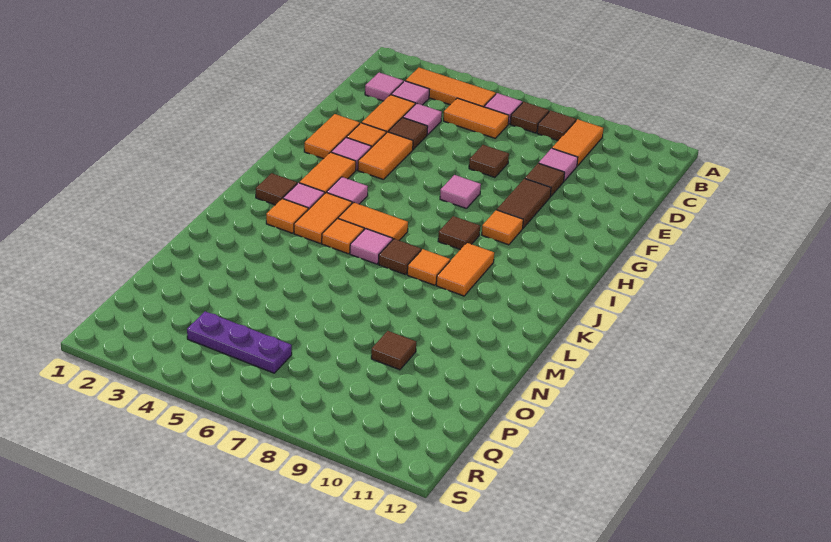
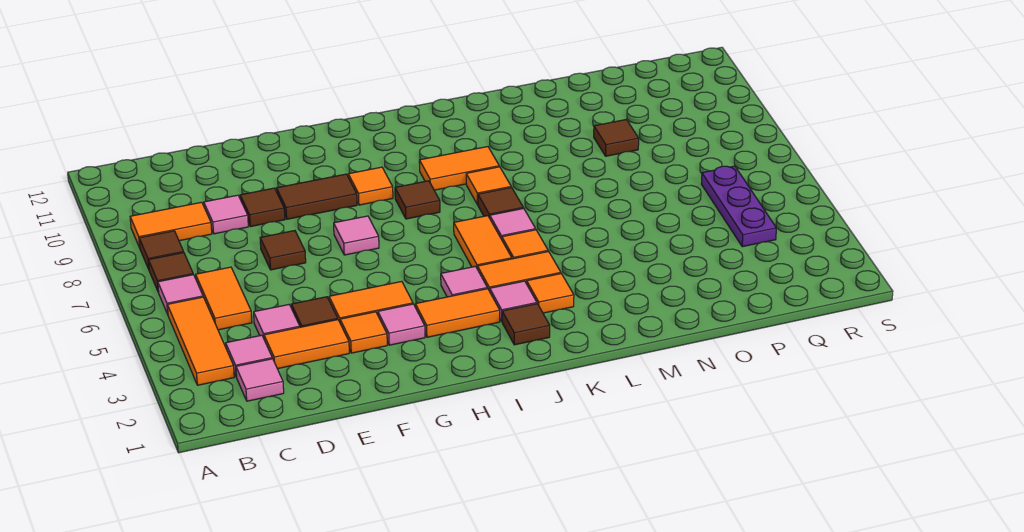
orange 1x2 tile [304,114,360,159] -> none

